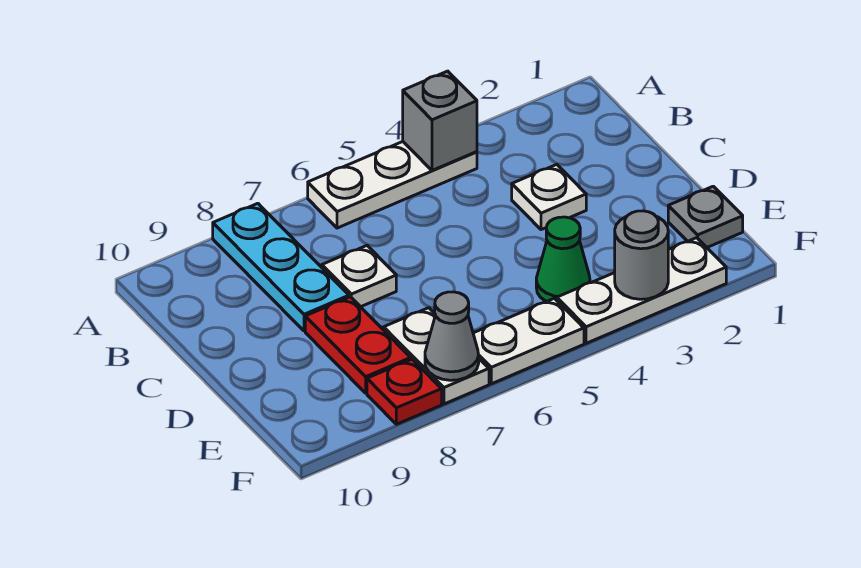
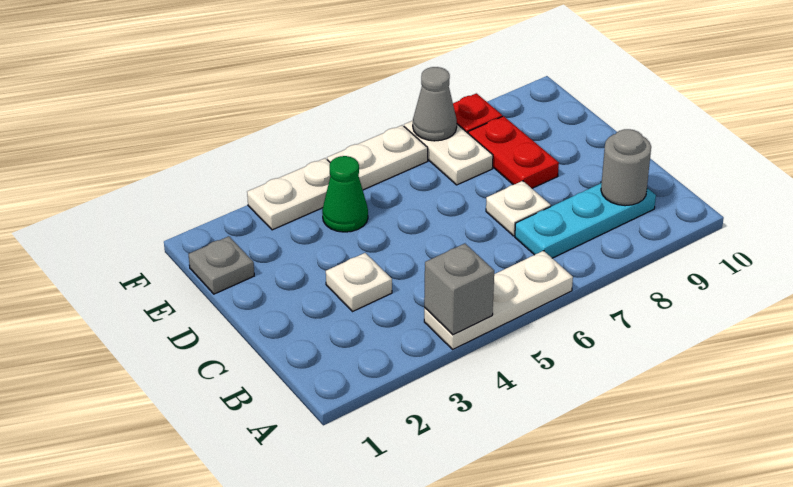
cyan 1x3 plate [213,203,349,331] -> cyan 1x3 plate turned to [515,183,656,258]
white 1x3 plate [557,238,726,343] -> white 1x2 plate [247,158,330,230]
grey 1x1 round brick [615,211,668,299] -> grey 1x1 round brick moved to [601,129,651,206]

